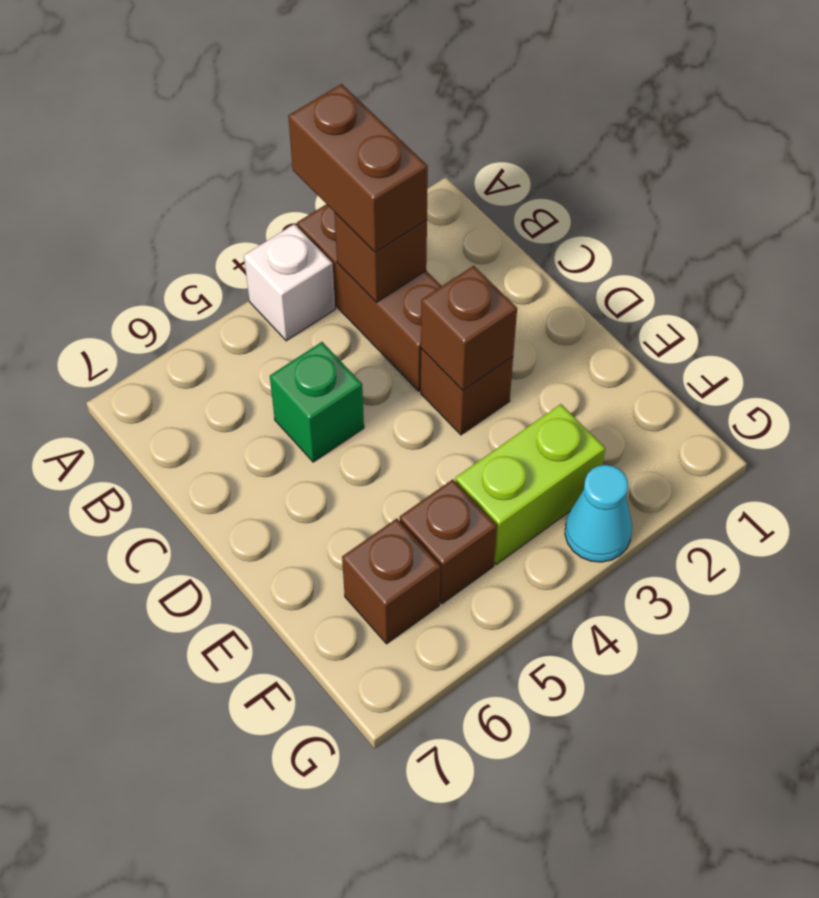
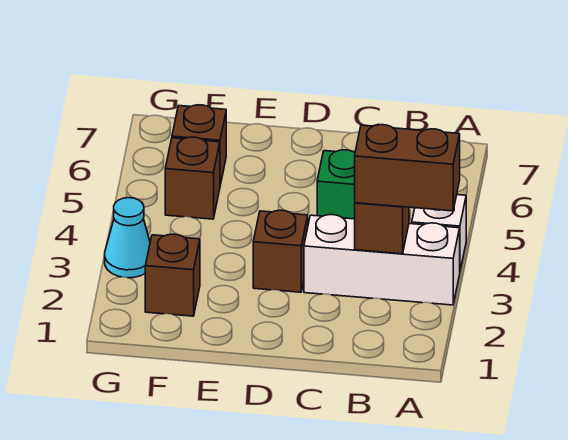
brown 1x3 brick [297,204,442,391] -> white 1x3 brick [304,215,460,305]
brown 1x1 brick [421,266,517,390] -> brown 1x1 brick moved to [145,234,200,316]
lime 1x2 brick [455,404,605,564] -> none

